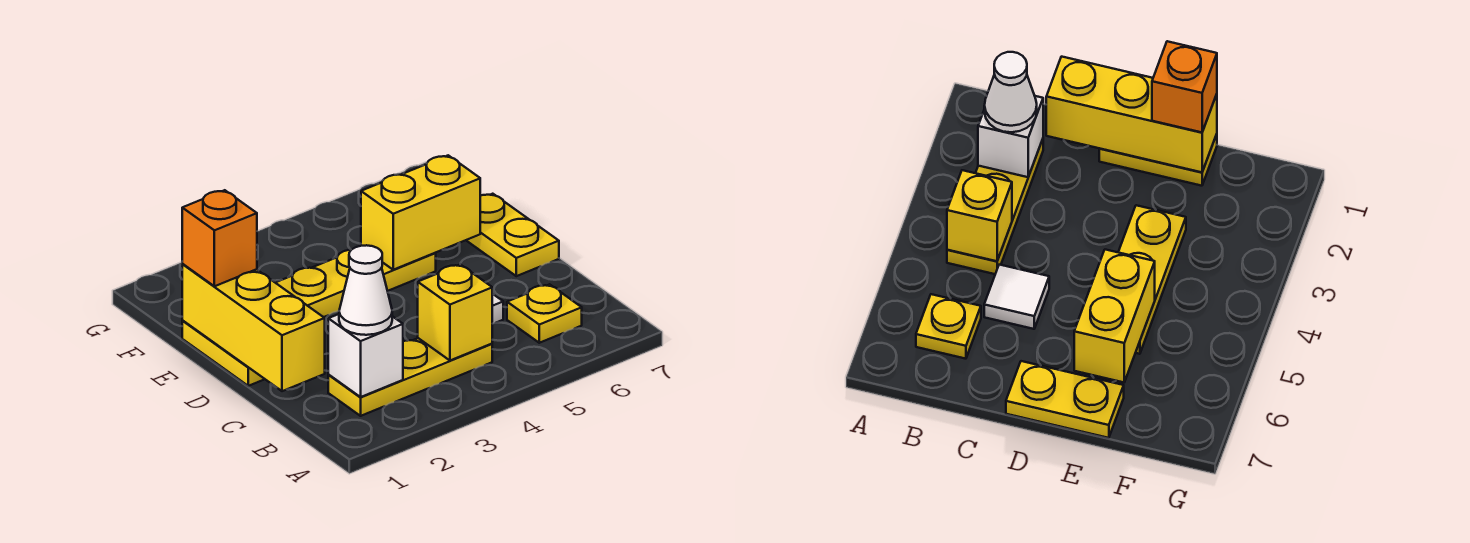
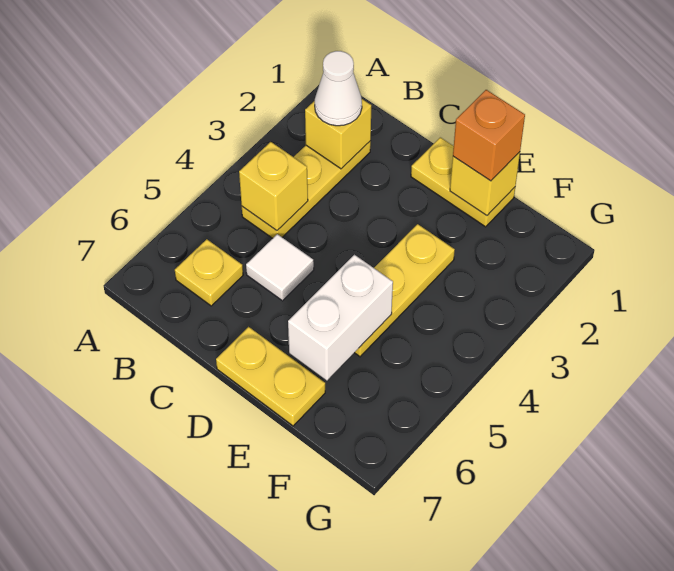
white 1x1 brick [328,314,403,397] -> yellow 1x1 brick [305,99,371,169]
yellow 1x3 brick [182,264,325,391] -> yellow 1x1 brick [450,152,520,215]
yellow 1x2 brick [361,155,480,270] -> white 1x2 brick [288,255,393,381]

